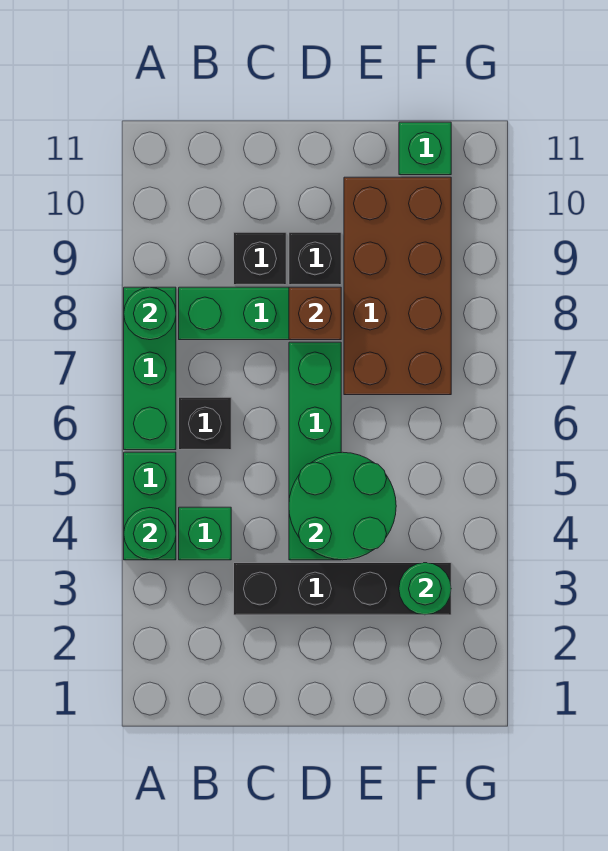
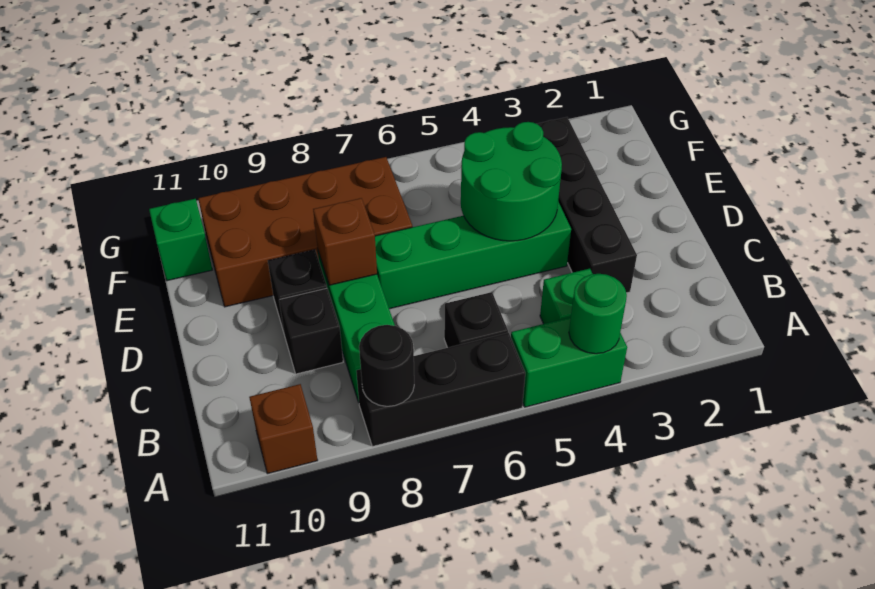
green 1x3 brick [124,287,176,450] -> black 1x3 brick [356,333,525,446]
green 1x1 round brick [124,287,176,340] -> black 1x1 round brick [359,325,414,406]
none -> brown 1x1 brick [249,384,318,474]
green 1x1 round brick [399,563,451,615] -> none

